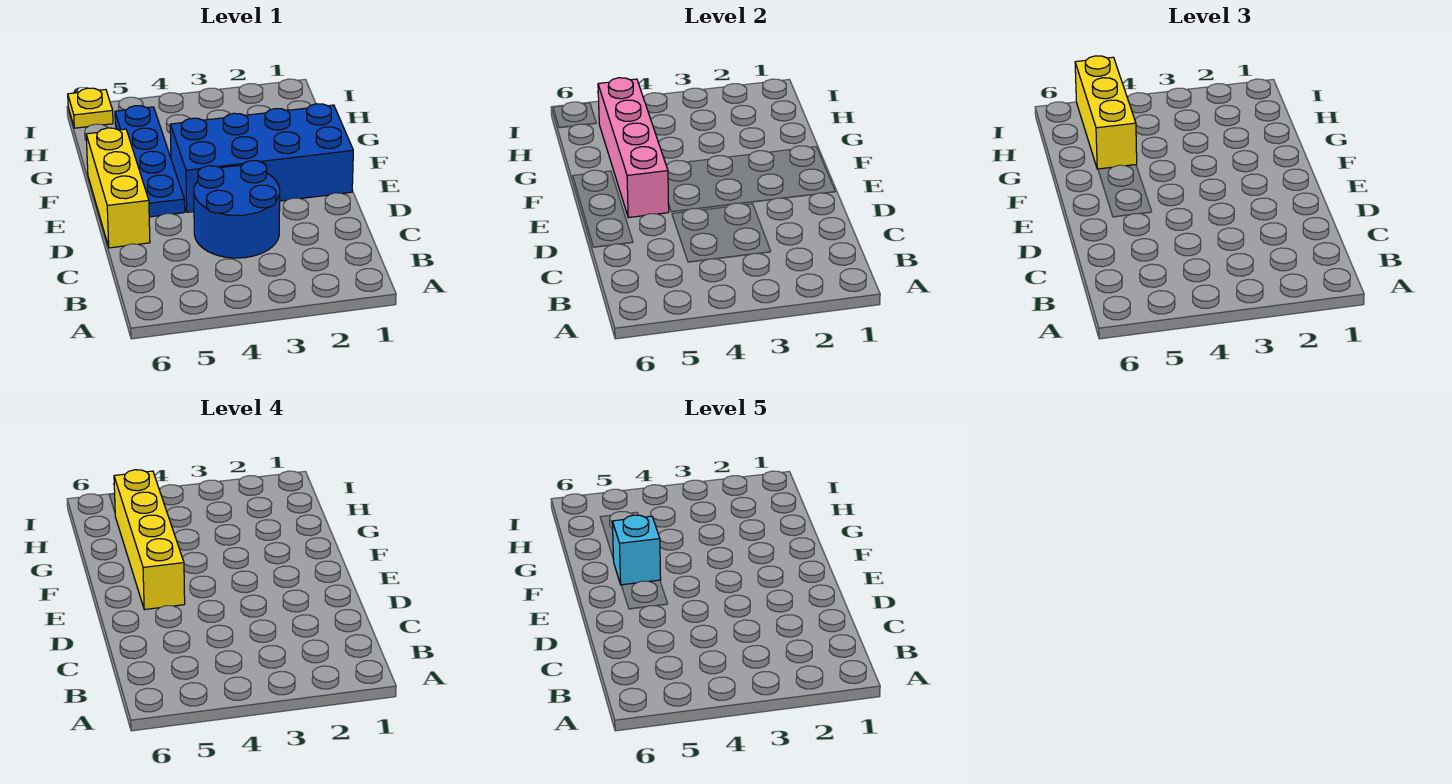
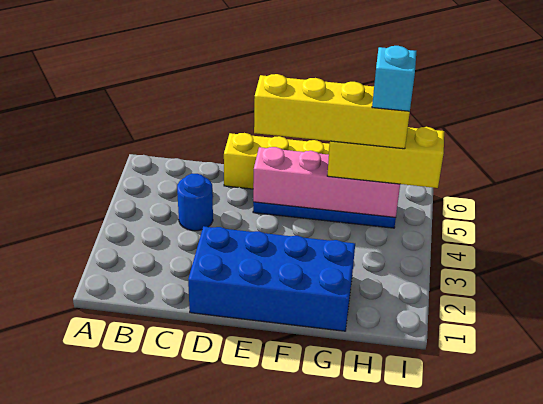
blue 2x2 round brick [194,161,280,258] -> blue 1x1 round brick [177,174,213,231]
blue 2x4 brick [170,104,353,212] -> blue 2x4 brick turned to [188,226,355,331]
cyan 1x1 brick [612,515,661,585] -> cyan 1x1 brick moved to [372,46,416,112]
yellow 1x1 plate [68,88,113,128] -> none

